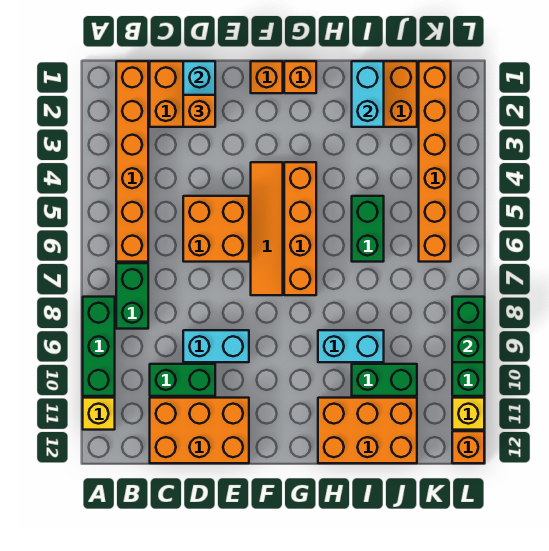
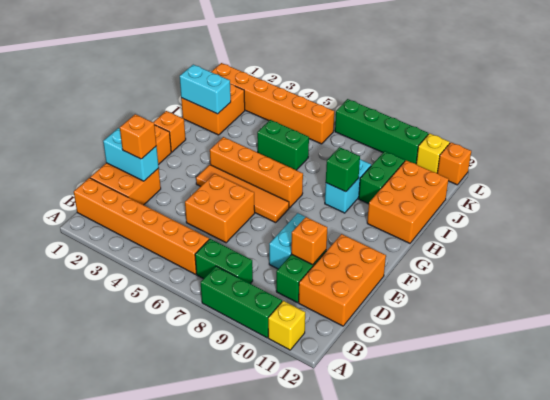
none -> orange 1x1 brick [291,217,327,265]
green 1x3 brick [452,297,484,396] -> green 1x4 brick [335,99,428,164]
green 1x1 brick [452,330,484,362] -> green 1x1 brick moved to [326,147,360,192]

